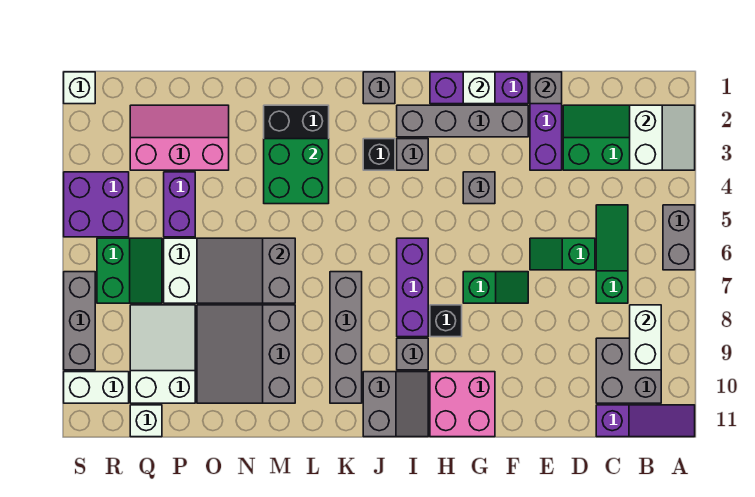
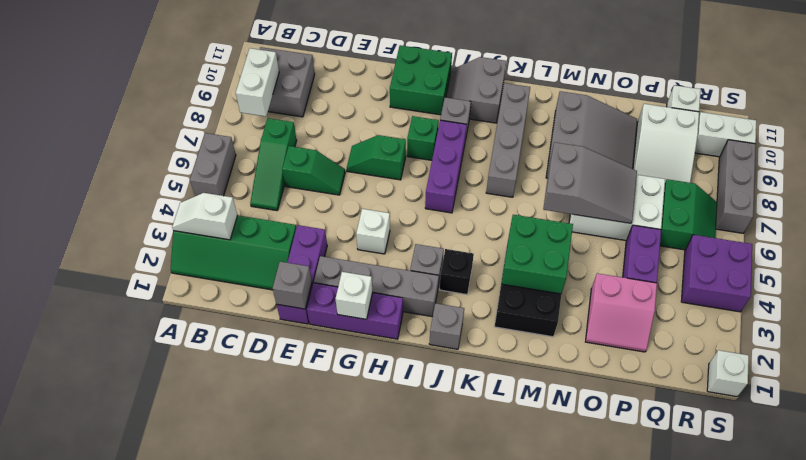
white 2x2 slope [630,105,695,170] -> white 1x2 slope [172,193,237,240]
purple 1x3 slope [596,405,695,437] -> none
grey 1x1 brick [463,172,495,204] -> white 1x1 brick [356,209,390,254]
pink 2x2 brick [430,372,495,437] -> green 2x2 brick [390,45,452,115]
black 1x1 brick [430,305,462,337] -> green 1x1 brick [407,116,439,160]
pink 2x3 slope [130,105,229,170] -> pink 2x2 slope [586,273,657,352]
green 2x2 slope [97,238,162,303] -> green 2x2 slope turned to [660,179,717,250]

